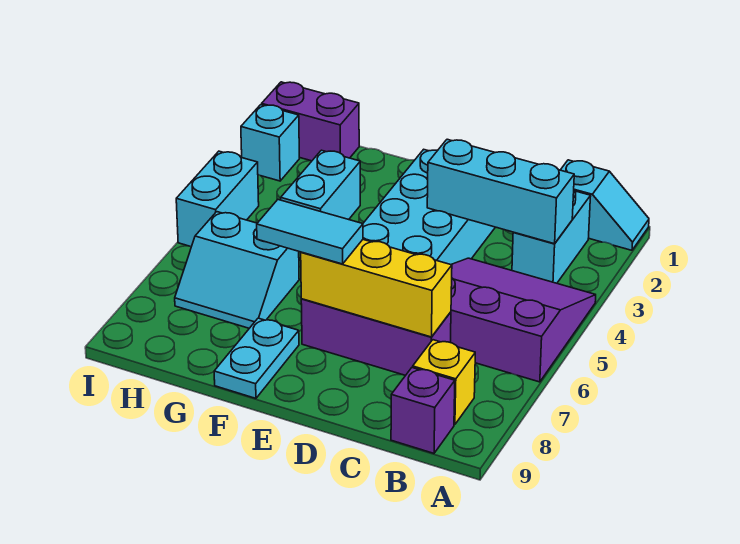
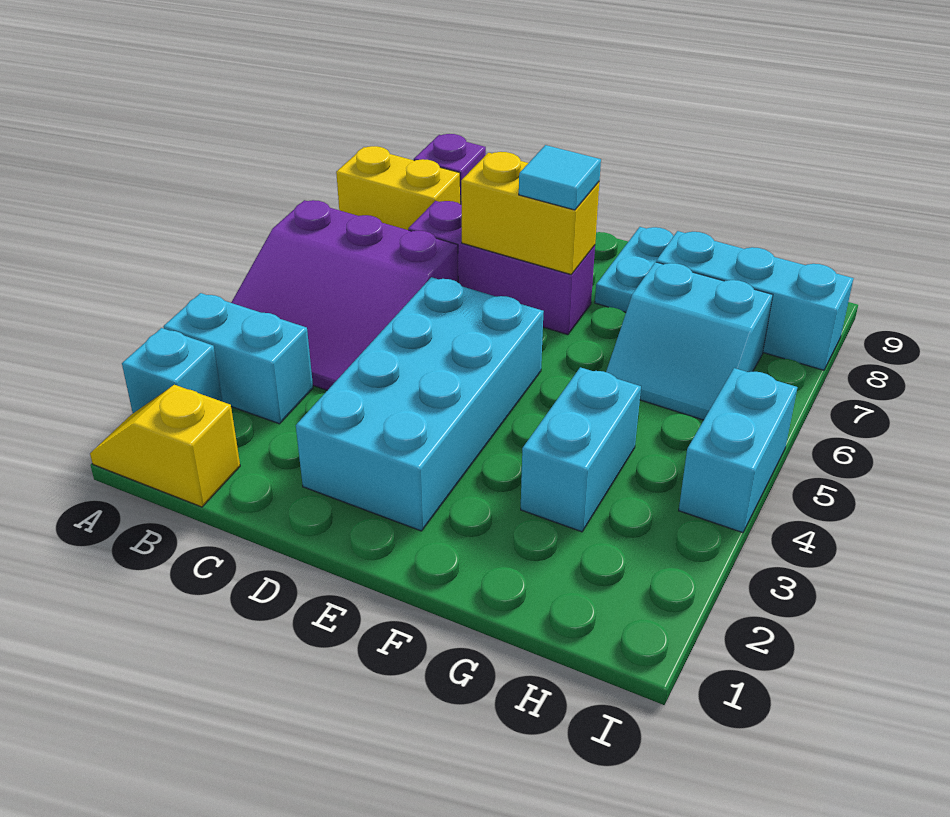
cyan 1x2 slope [561,160,649,250] -> yellow 1x2 slope [90,385,240,507]
cyan 1x2 brick [512,191,591,283] -> cyan 1x2 brick turned to [163,293,313,424]
cyan 1x3 brick [427,139,574,244] -> cyan 1x3 brick moved to [656,231,853,370]
yellow 1x1 brick [413,340,475,425] -> yellow 1x2 brick [336,146,460,230]
yellow 1x3 brick [301,240,452,337] -> yellow 1x2 brick [461,152,599,275]
cyan 1x2 tile [257,200,363,264] -> cyan 1x1 tile [519,145,601,210]
cyan 2x2 slope [175,212,299,328] -> cyan 2x2 slope turned to [606,262,773,420]
purple 1x2 brick [262,82,359,161] -> none
cyan 1x1 brick [241,105,299,181] -> cyan 1x1 brick moved to [122,328,222,413]

